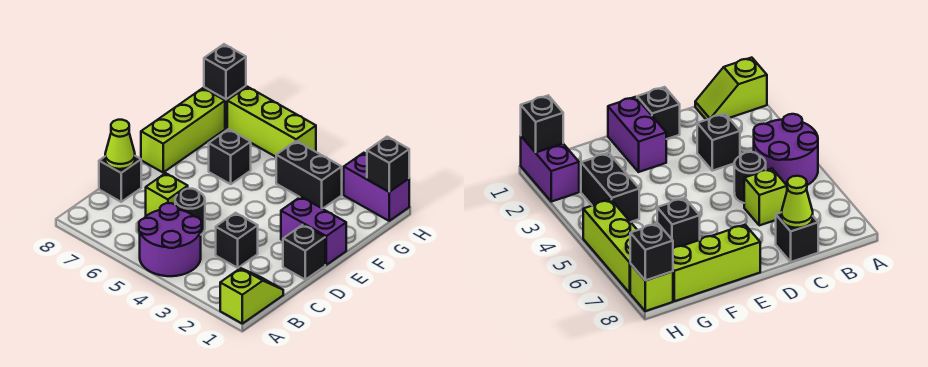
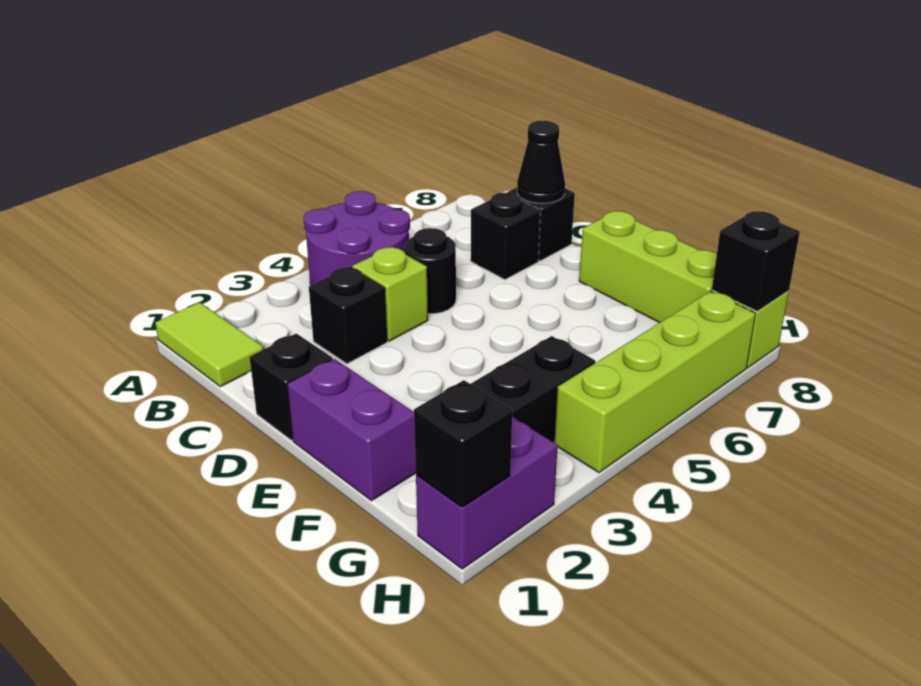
lime 1x2 slope [220,268,283,324] -> lime 1x2 tile [155,302,263,387]
lime 1x1 brick [146,173,188,216] -> lime 1x1 brick moved to [352,247,428,341]
lime 1x1 cone [105,120,135,169] -> black 1x1 cone [517,121,565,203]
purple 1x2 brick [281,197,346,265] -> purple 1x2 brick turned to [287,359,416,501]
black 1x1 brick [209,129,251,184] -> black 1x1 brick moved to [471,192,540,280]
lime 1x3 brick [227,87,316,157] -> lime 1x4 brick [554,291,756,473]

